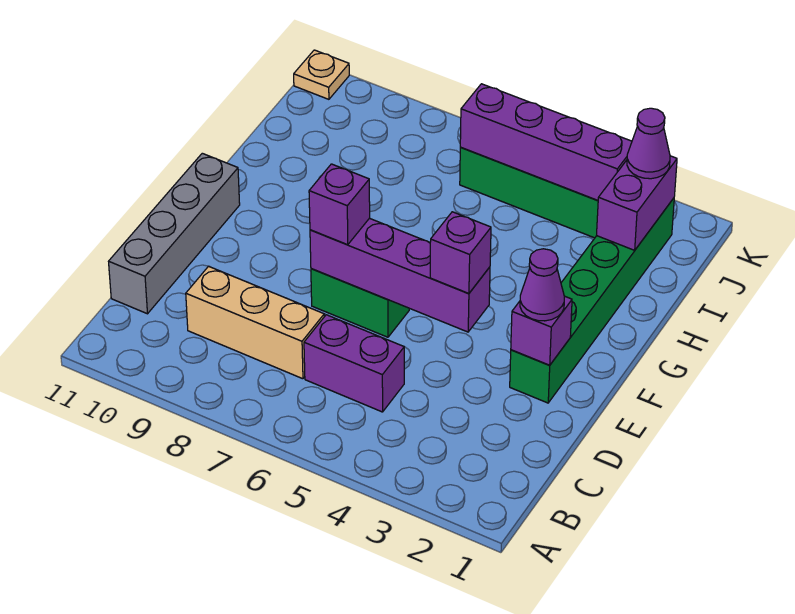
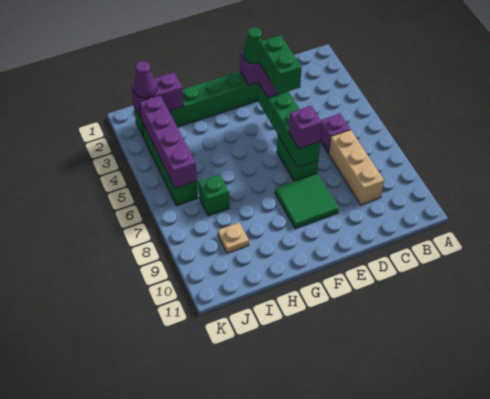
purple 1x2 brick [304,315,404,412] -> purple 1x1 brick [320,114,350,153]
grey 1x4 brick [109,153,240,314] -> none
purple 1x1 cone [520,249,564,321] -> green 1x1 cone [243,27,262,64]
purple 1x4 brick [310,218,490,332] -> green 1x4 brick [258,84,320,167]
none -> green 1x2 brick [259,35,302,94]
none -> green 2x2 tile [275,173,339,229]
none -> green 1x1 brick [198,174,229,216]
tan 1x1 plate [294,50,349,99] -> tan 1x1 plate moved to [218,223,249,253]

